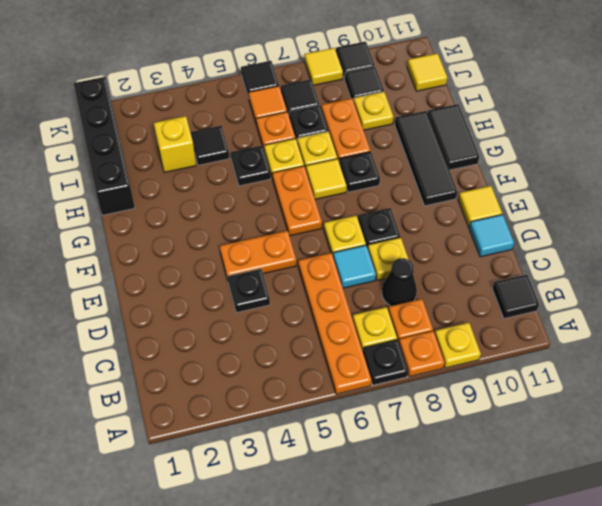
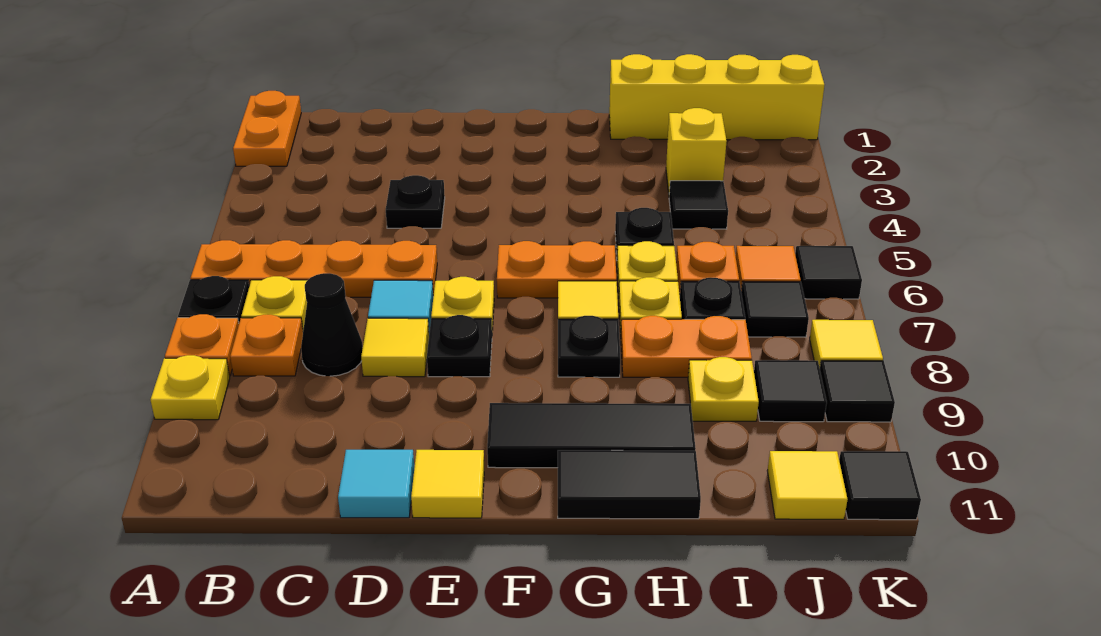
black 1x1 tile [492,275,539,319] -> black 1x1 tile moved to [839,451,921,520]
yellow 1x1 plate [368,237,409,280] -> yellow 1x1 tile [361,318,429,377]
orange 1x2 plate [220,231,296,280] -> orange 1x2 plate moved to [233,91,301,166]
black 1x4 brick [74,77,135,215] -> yellow 1x4 brick [609,54,824,140]

